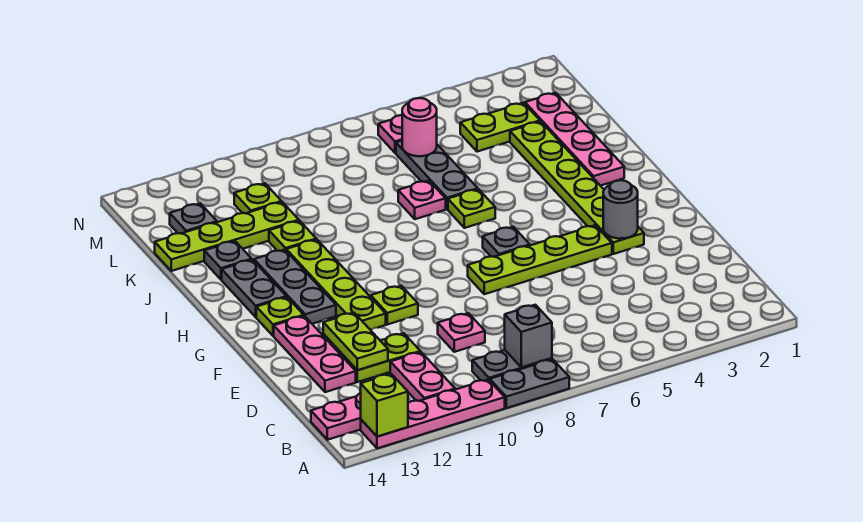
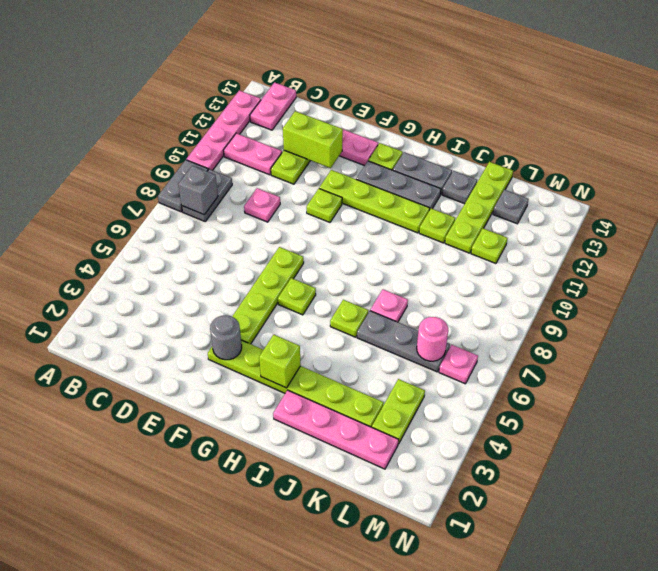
lime 1x1 brick [360,374,408,437] -> lime 1x1 brick moved to [259,335,301,388]
lime 1x2 plate [323,313,388,370] -> lime 1x2 brick [283,111,343,168]
grey 1x1 plate [483,227,530,257] -> lime 1x1 plate [278,278,316,315]

